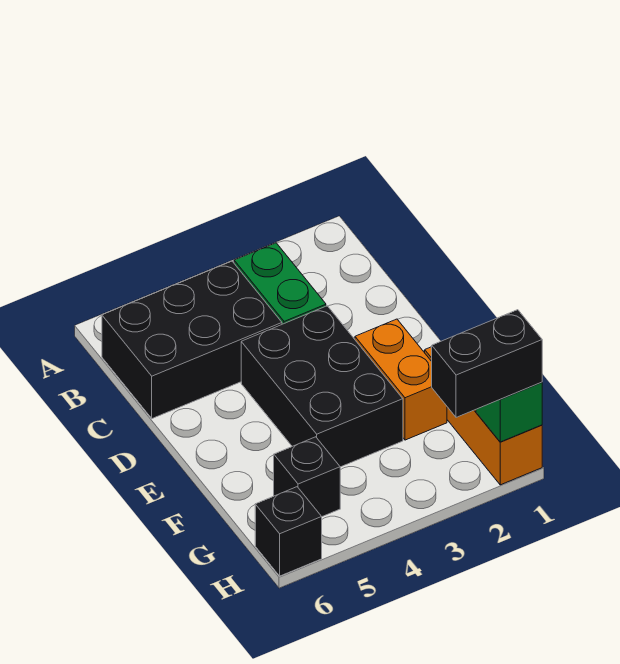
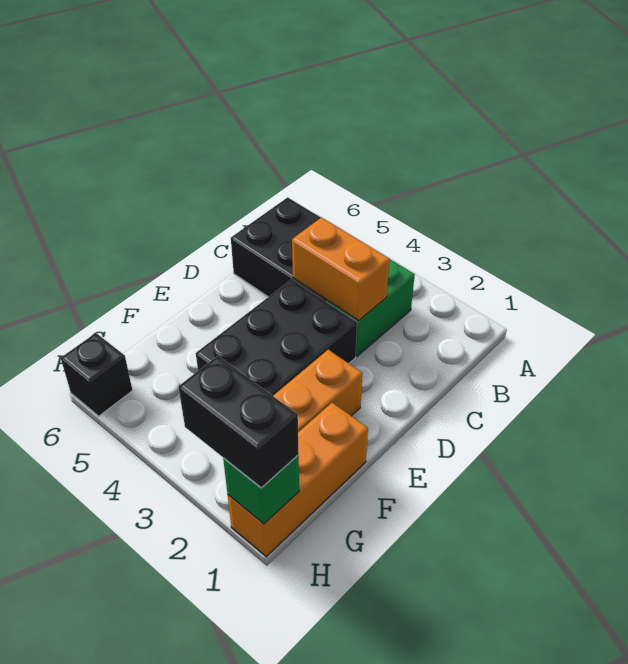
none -> orange 1x2 brick [292,218,390,321]
black 1x1 brick [274,437,340,516] -> none

